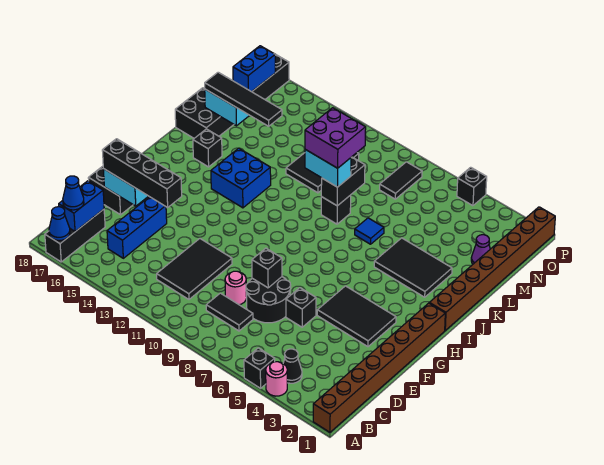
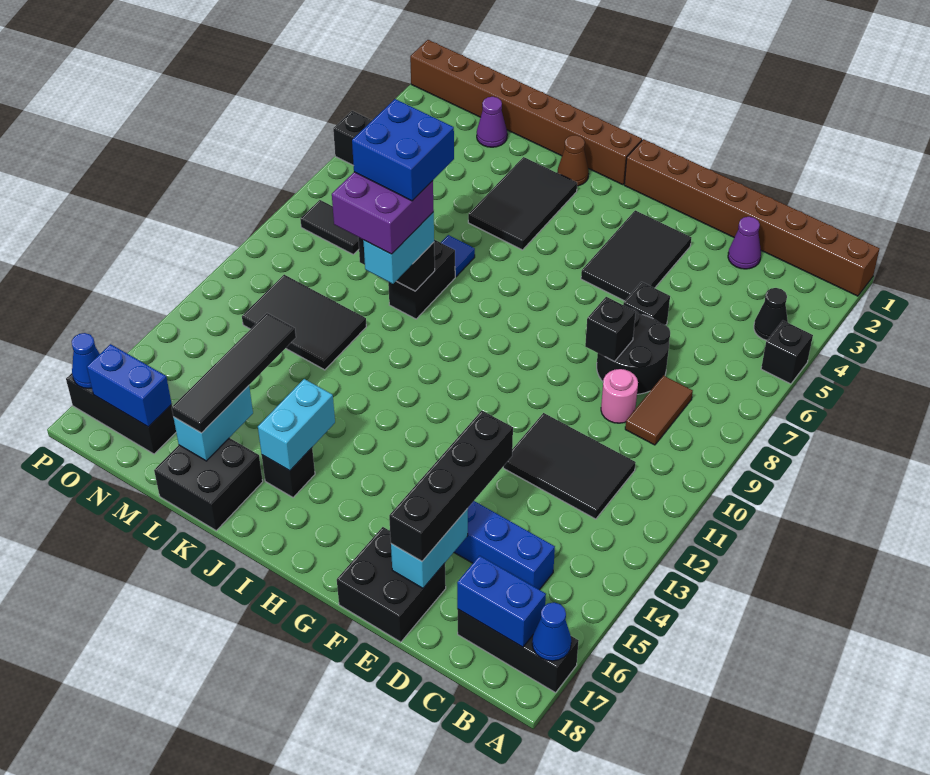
pink 1x1 round brick [266,362,287,396] -> none
blue 1x1 cone [63,176,84,210] -> blue 1x1 cone moved to [72,333,100,388]
black 1x2 tile [206,293,253,331] -> brown 1x2 tile [625,375,693,445]
none -> purple 1x1 cone [728,217,761,269]
blue 2x2 brick [211,148,271,208] -> blue 2x2 brick moved to [352,99,454,201]
none -> brown 1x1 cone [557,135,589,186]
none -> cyan 1x2 brick [258,379,335,471]
black 1x1 brick [321,195,351,224] -> black 1x2 brick [388,240,455,319]

